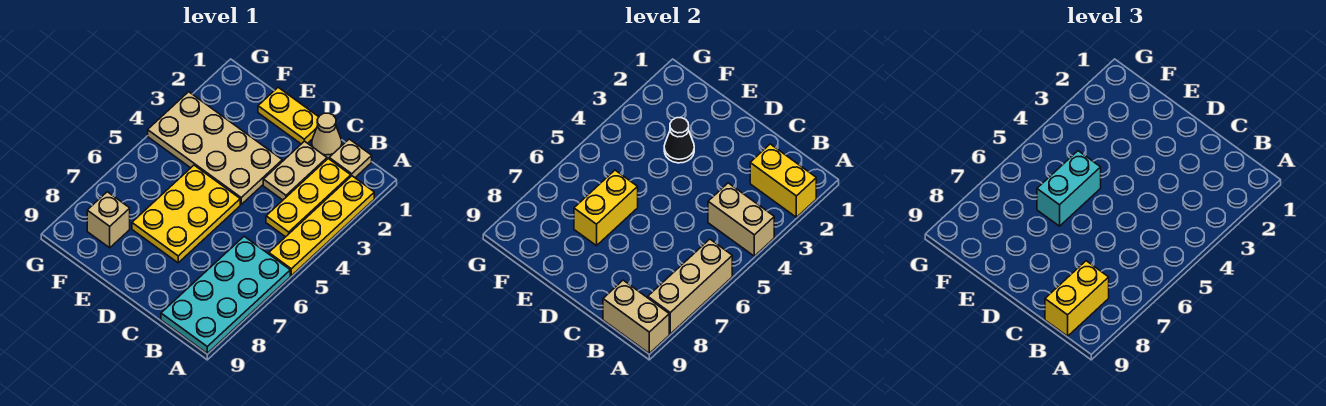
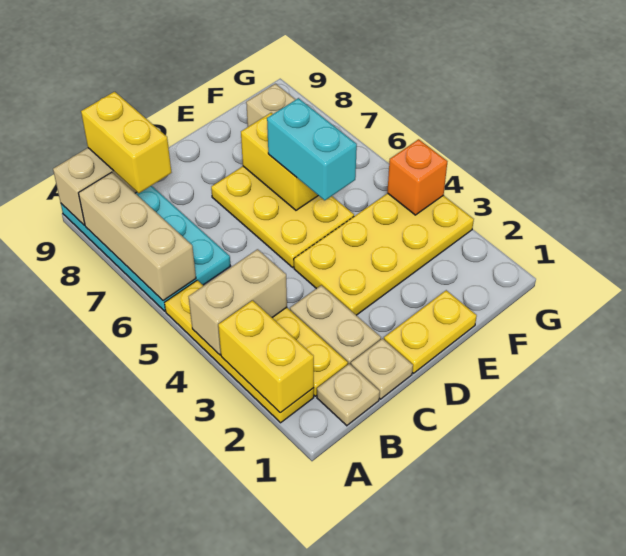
yellow 1x2 brick [750,144,816,217] -> yellow 1x2 brick turned to [218,300,314,413]
tan 1x1 cone [312,113,342,158] -> tan 1x1 plate [351,339,413,399]
tan 2x4 plate [148,92,282,204] -> yellow 2x4 plate [294,193,474,315]
black 1x1 cone [664,118,694,163] -> none
none -> orange 1x1 brick [387,139,447,215]

